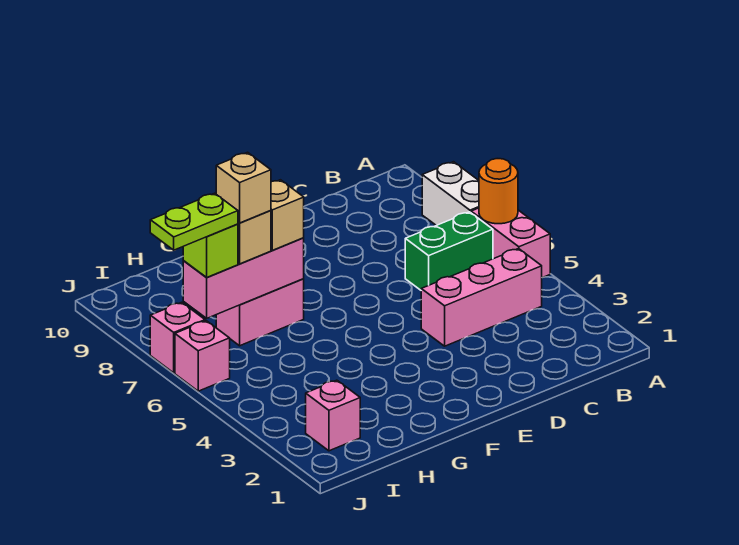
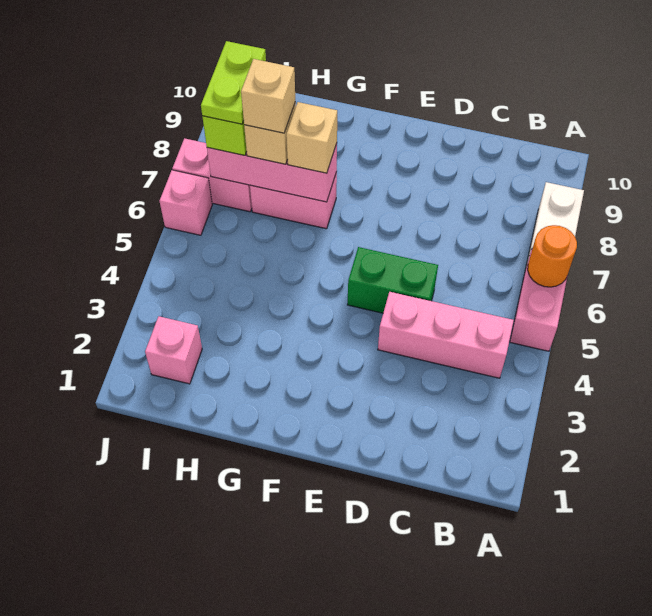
green 1x2 brick [405,212,493,290] -> green 1x2 brick moved to [348,247,438,313]
lime 1x2 plate [150,193,238,250] -> lime 1x2 plate turned to [201,41,266,124]
pink 1x1 brick [150,302,205,373] -> pink 1x2 brick [172,138,252,212]

